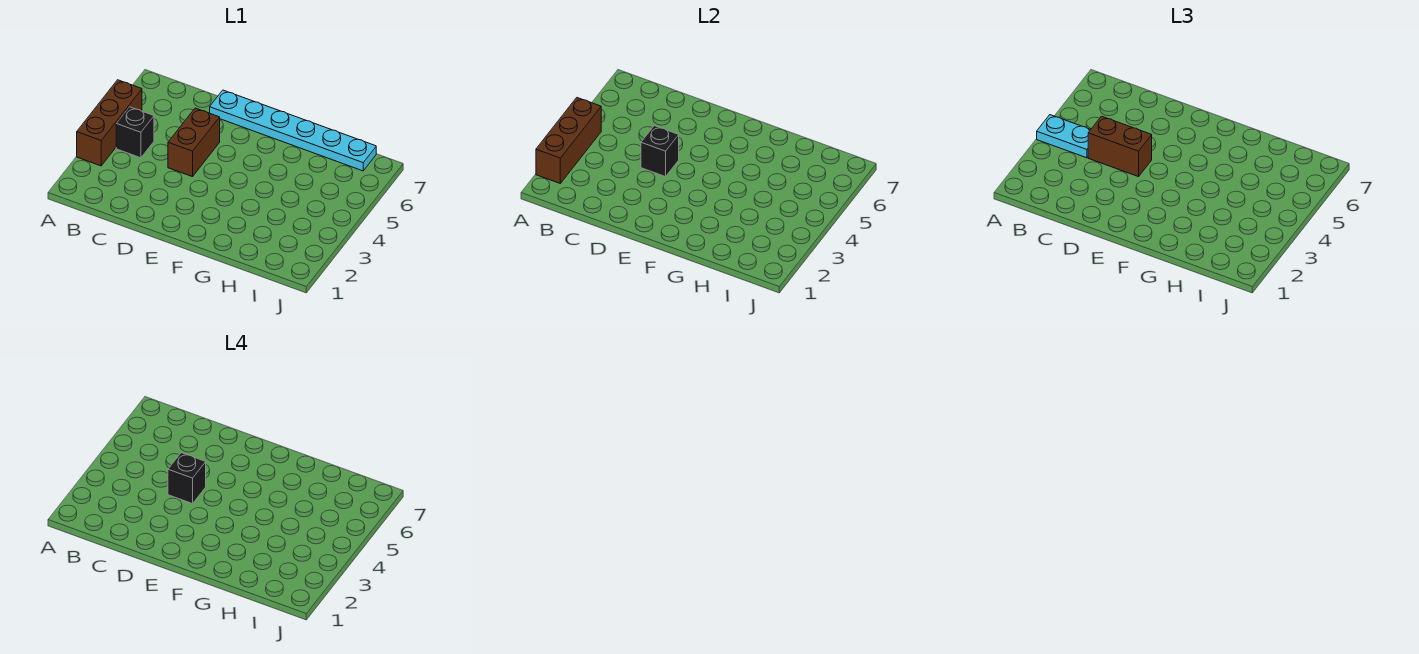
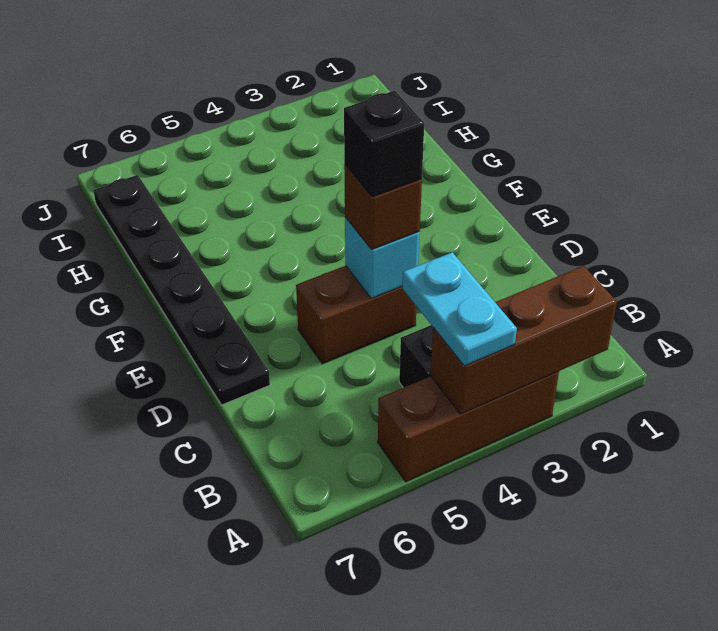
brown 1x2 brick [1088,116,1152,177] -> brown 1x1 brick [344,165,422,250]
black 1x1 brick [641,126,679,177] -> cyan 1x1 brick [345,217,420,298]
cyan 1x6 plate [210,90,376,171] -> black 1x6 plate [93,175,270,405]

